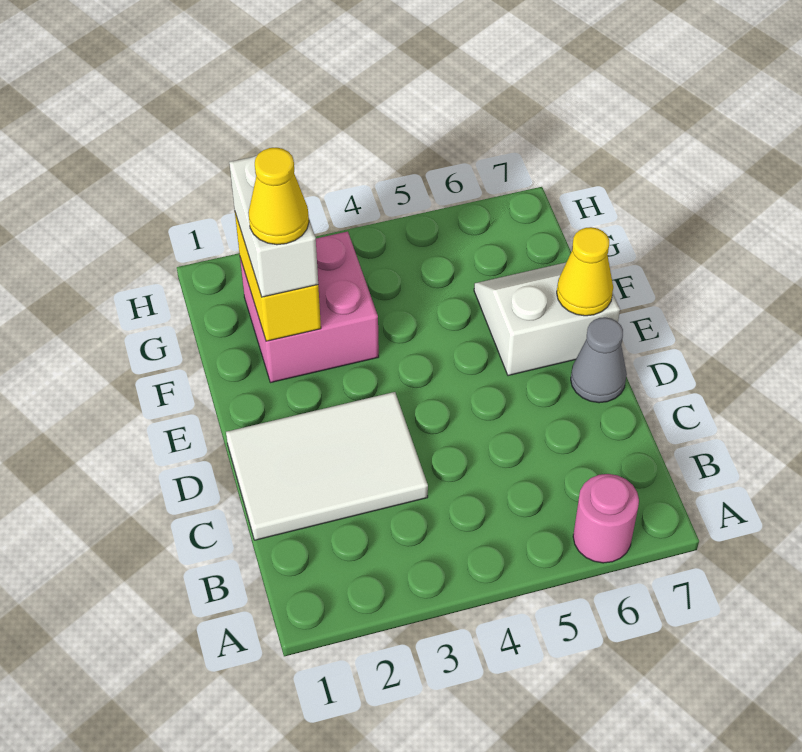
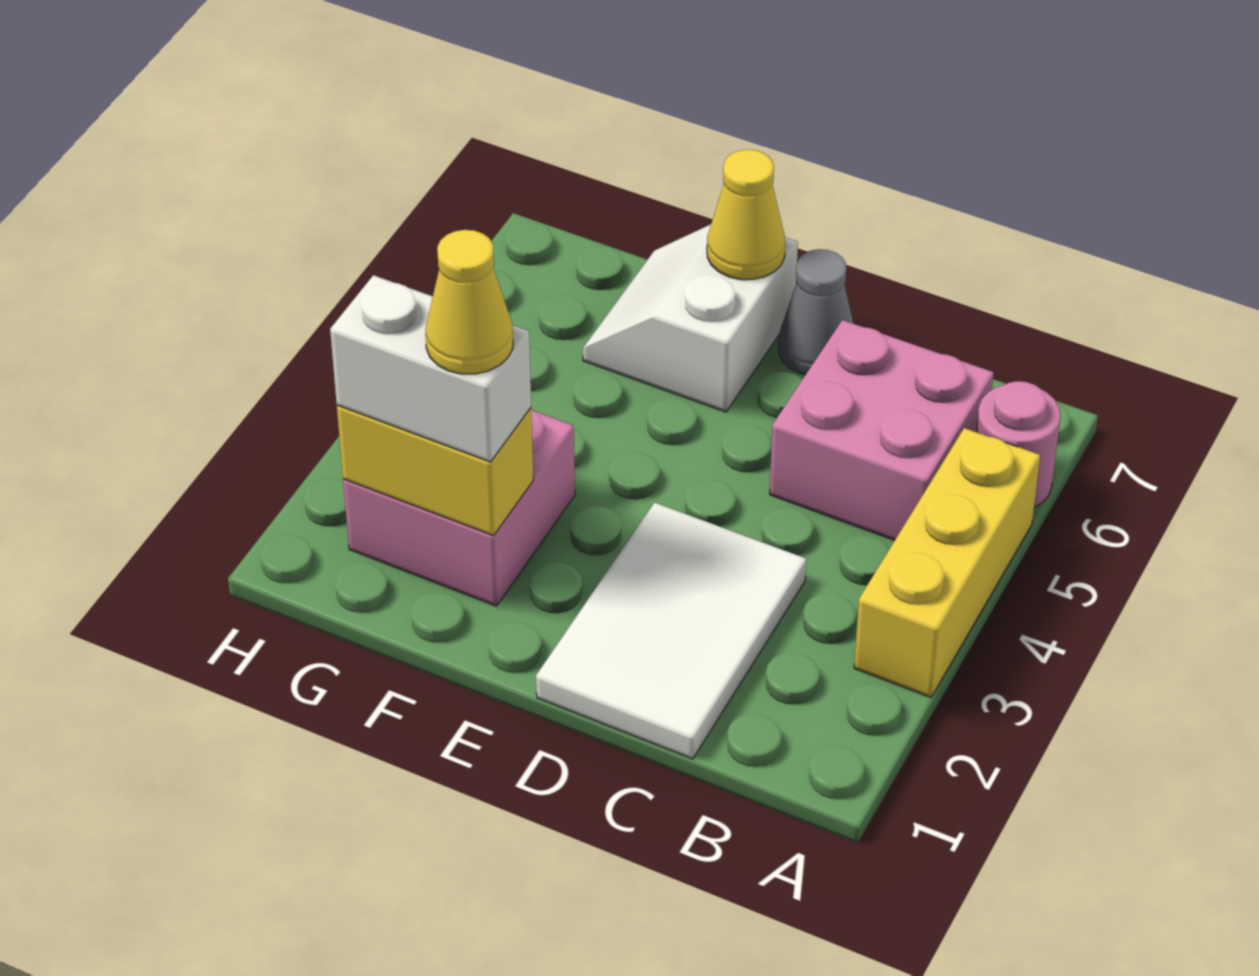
none -> yellow 1x3 brick [854,428,1040,697]
none -> pink 2x2 brick [770,320,994,540]

